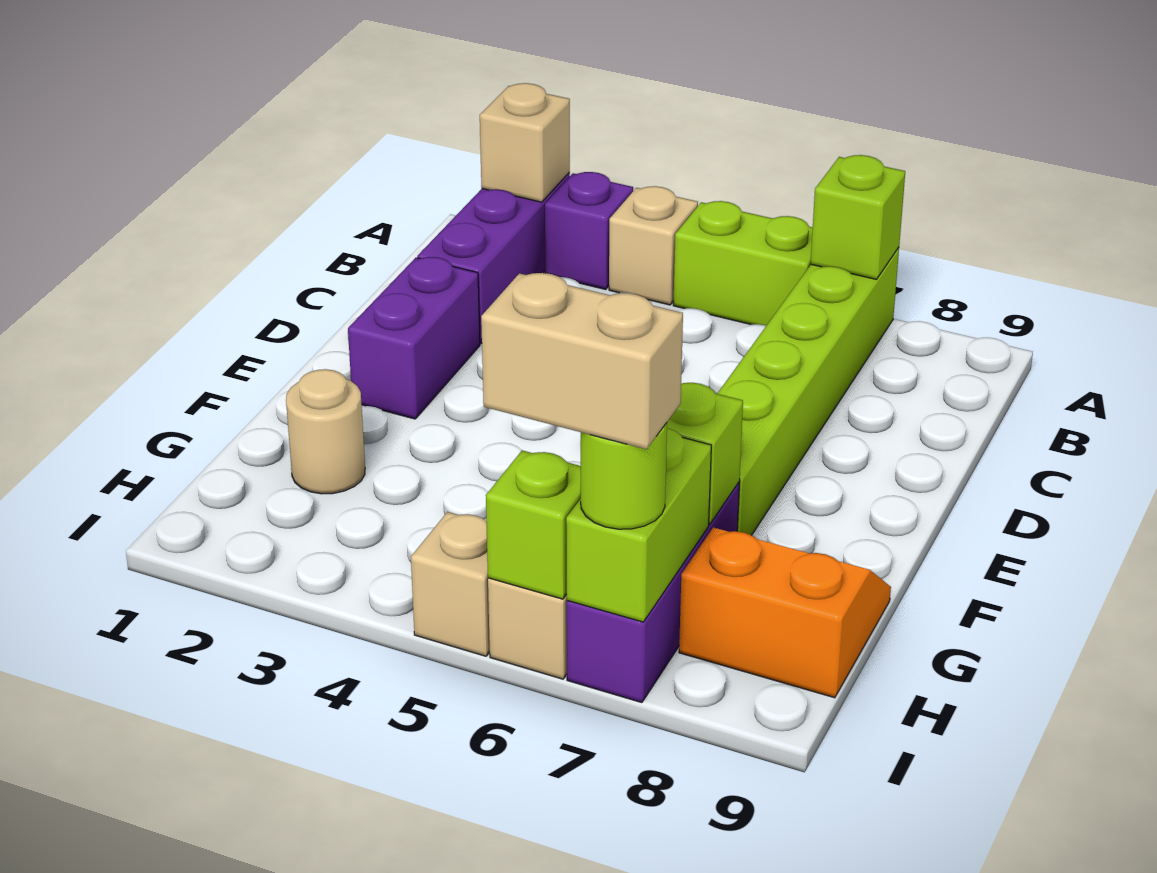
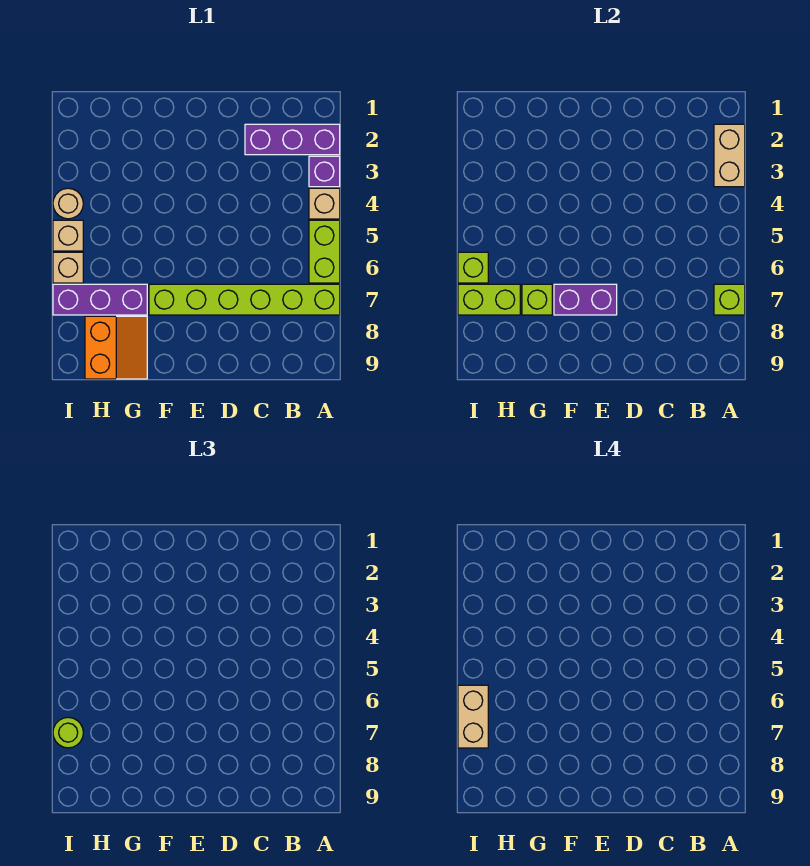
tan 1x1 brick [480,83,570,202] -> tan 1x2 brick [714,124,745,187]
purple 1x2 brick [348,257,480,419] -> purple 1x2 brick moved to [554,284,617,315]
tan 1x1 round brick [286,369,365,494] -> tan 1x1 round brick moved to [53,188,83,219]

